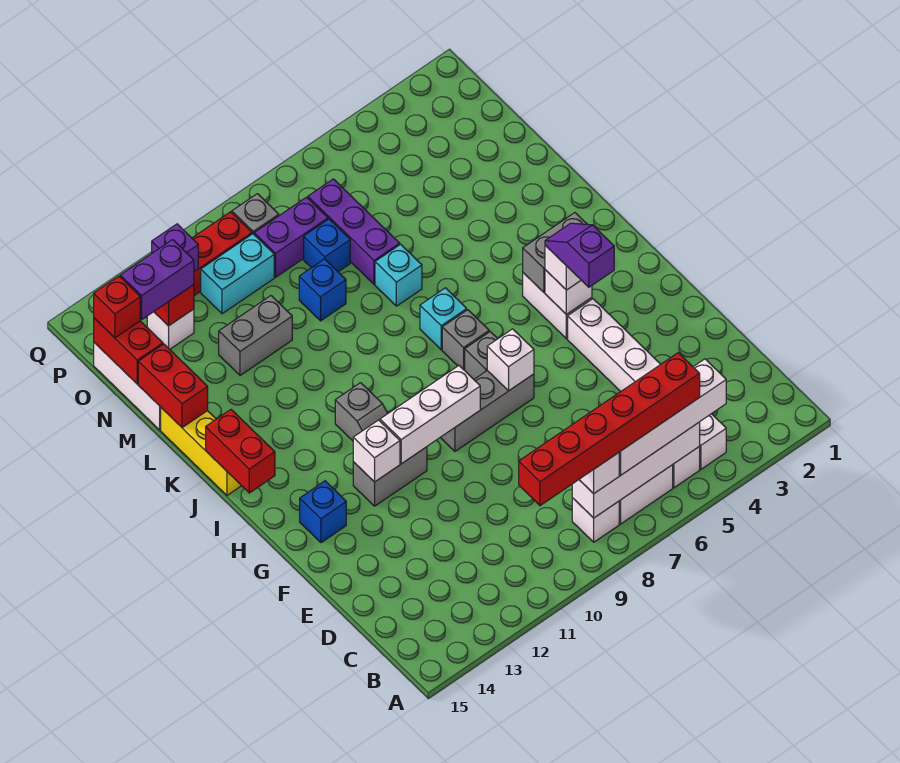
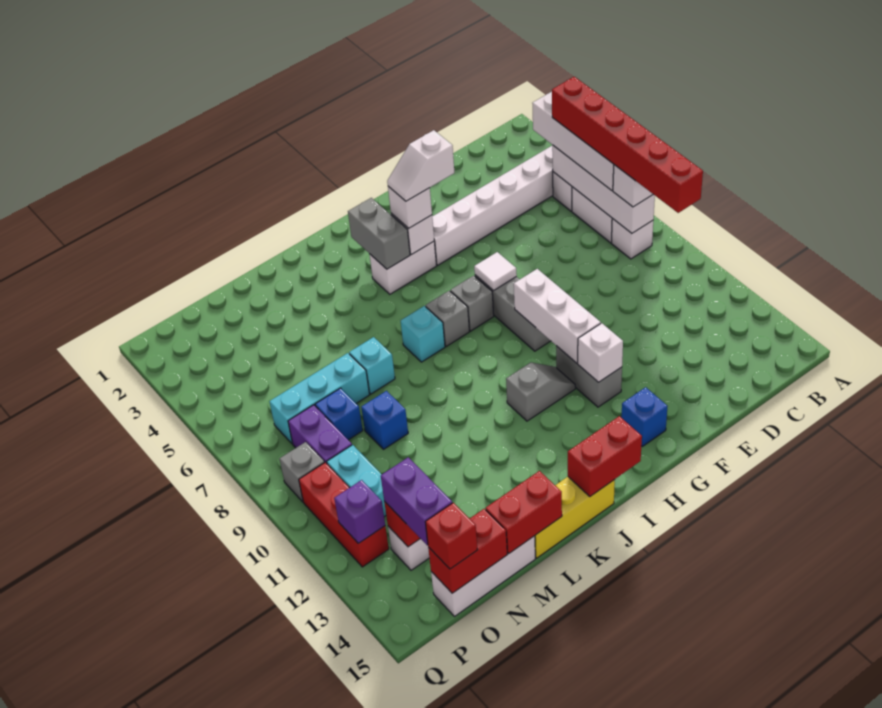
purple 1x2 slope [545,223,614,287] -> white 1x2 slope [387,130,454,201]
white 1x1 brick [487,329,534,391] -> white 1x1 tile [474,252,517,291]
purple 1x3 brick [308,179,400,284] -> cyan 1x3 brick [269,353,369,444]
grey 1x2 brick [219,296,292,375] -> none

